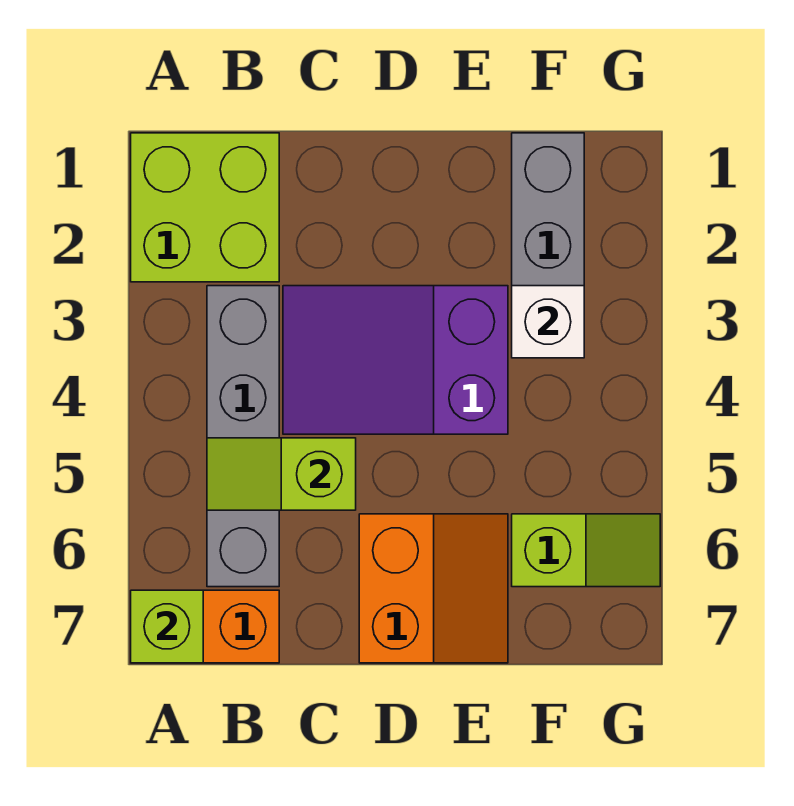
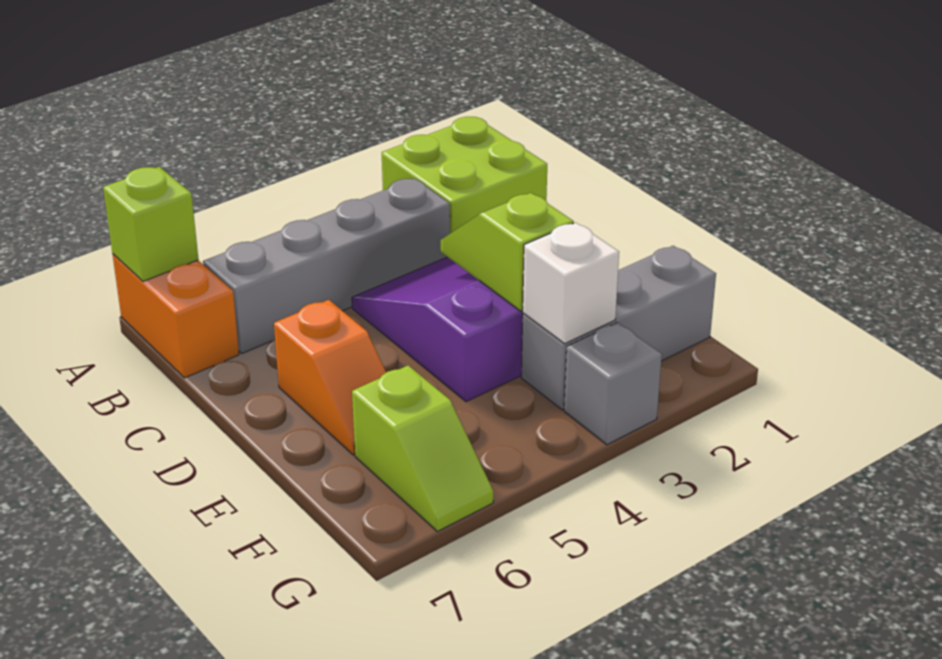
lime 1x2 slope [207,438,356,510] -> lime 1x2 slope moved to [441,193,574,311]
orange 2x2 slope [359,514,508,663] -> orange 1x2 slope [274,300,386,455]
none -> grey 1x1 brick [564,322,662,445]

